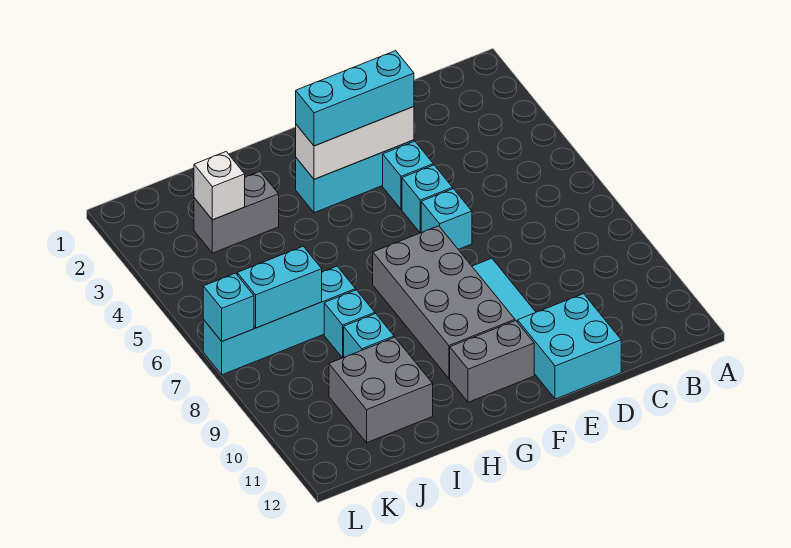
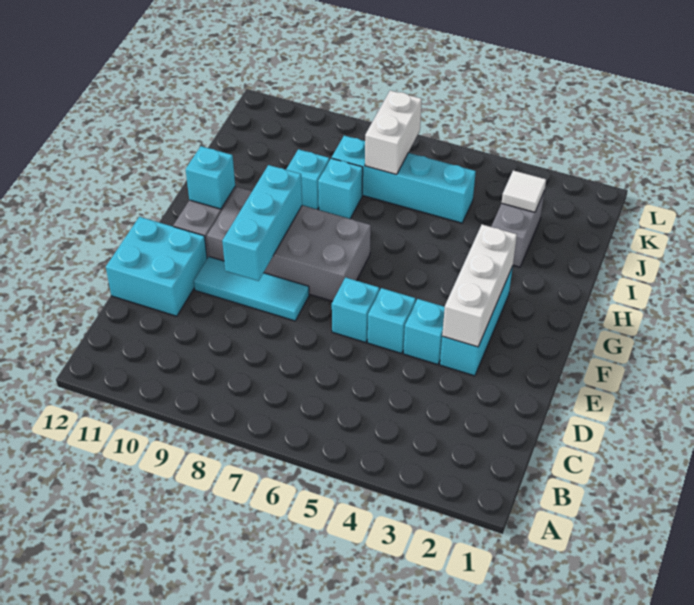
cyan 1x3 brick [296,51,414,146] -> cyan 1x3 brick moved to [222,165,302,281]
cyan 1x4 brick [203,266,356,375] -> cyan 1x4 brick turned to [332,136,476,223]
grey 2x2 brick [329,337,433,443] -> none
white 1x1 brick [194,152,245,220] -> white 1x1 tile [502,170,546,212]
cyan 1x2 brick [237,246,322,328] -> white 1x2 brick [365,90,422,174]
cyan 1x1 brick [203,273,254,341] -> cyan 1x1 brick moved to [186,146,235,209]

